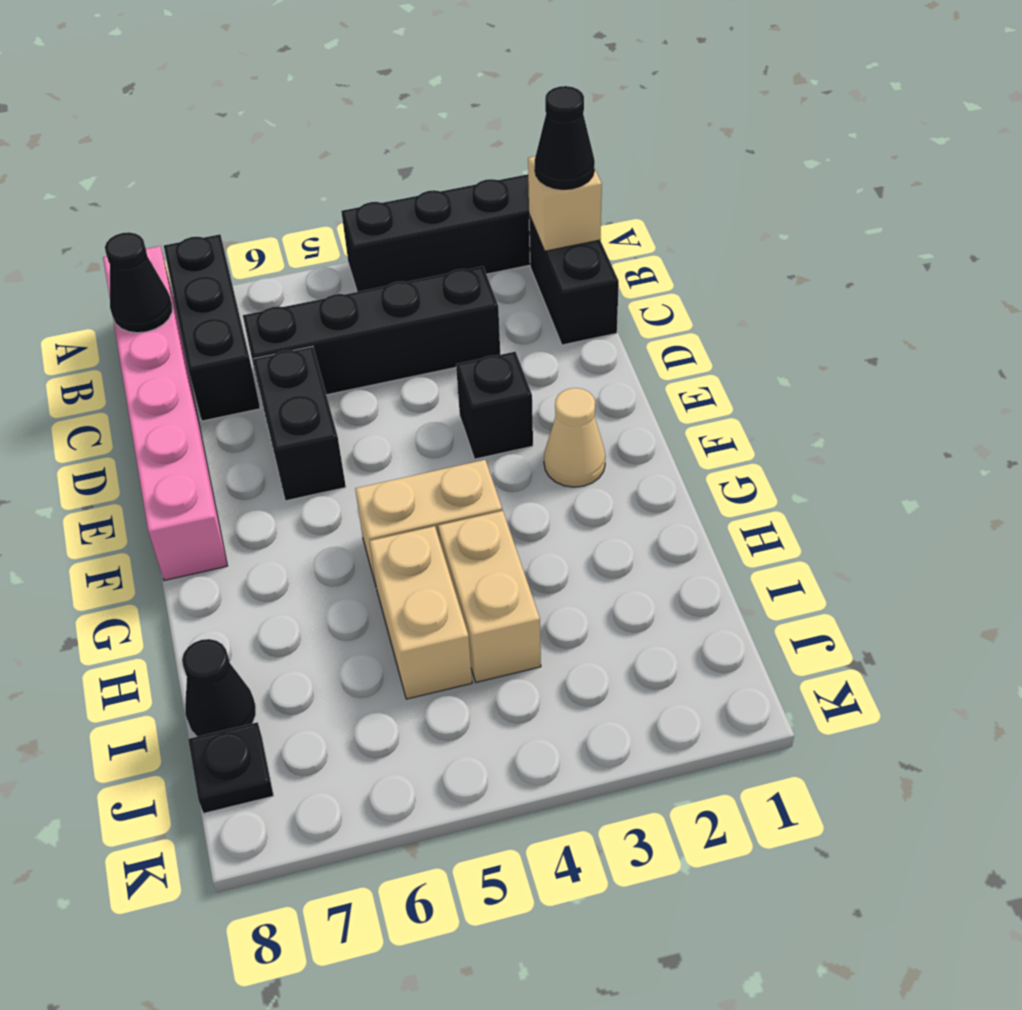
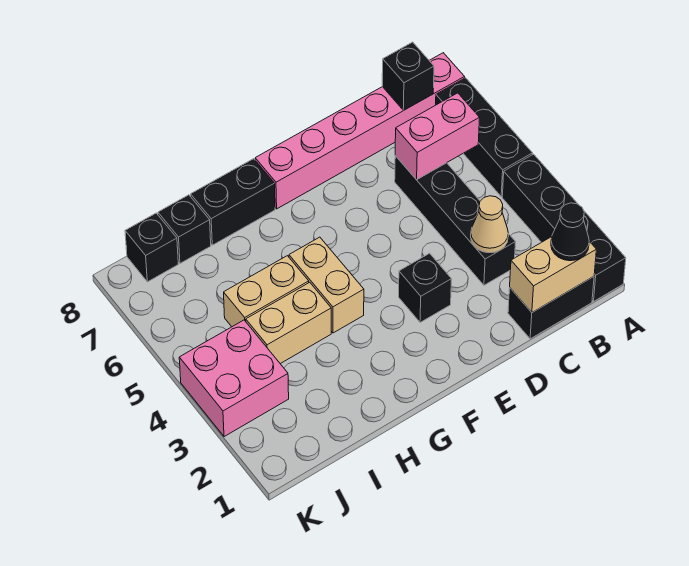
black 1x3 brick [164,234,260,421] -> black 1x3 brick turned to [436,78,533,196]
tan 1x1 brick [528,156,602,251] -> tan 1x2 brick [510,237,596,312]
none -> pink 1x2 brick [395,93,479,180]
black 1x1 cone [105,232,172,333] -> black 1x1 brick [382,42,434,110]
black 1x2 brick [253,347,346,501] -> black 1x2 brick moved to [191,159,275,245]
tan 1x1 cone [544,388,606,487] -> tan 1x1 cone moved to [471,196,508,253]
black 1x1 cone [182,639,256,737] -> black 1x1 brick [158,195,211,263]
none -> pink 2x2 brick [179,320,289,437]
black 1x1 plate [188,722,274,813] -> black 1x1 brick [125,213,178,282]

